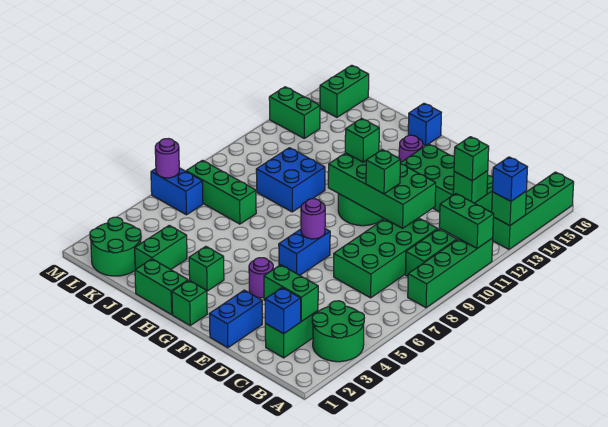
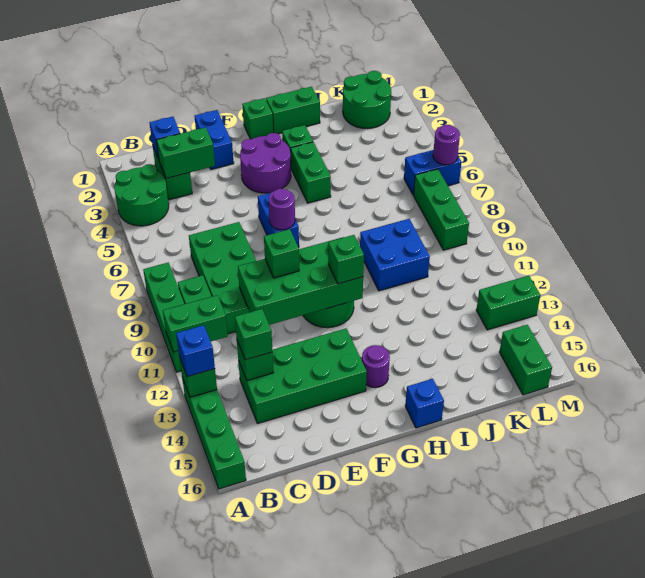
purple 1x1 round brick [249,258,273,298] -> purple 2x2 round brick [240,133,291,193]
green 1x2 brick [135,225,187,269] -> green 1x2 brick moved to [291,142,331,203]
green 1x3 brick [186,160,256,224] -> green 1x3 brick turned to [414,169,469,250]

